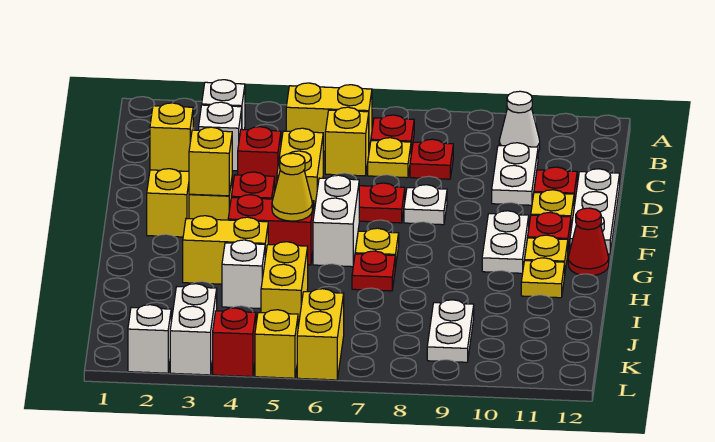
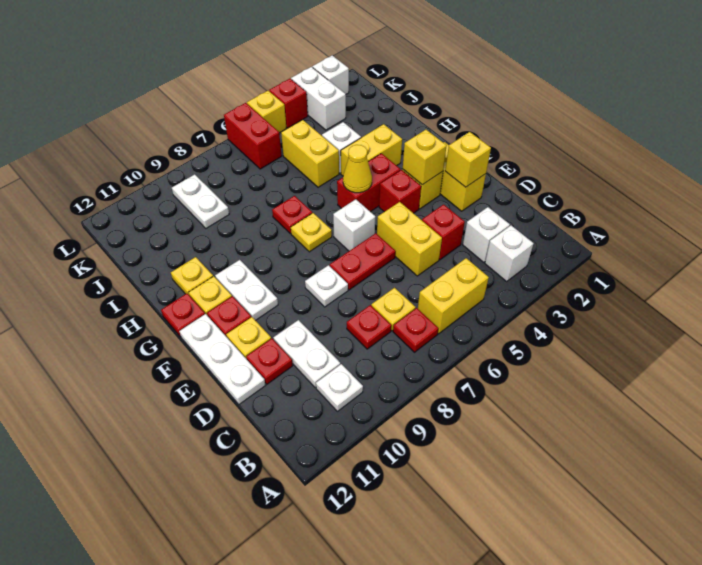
white 1x1 cone [499,91,540,152] -> white 1x1 plate [316,364,363,411]
yellow 1x1 brick [325,107,369,176] -> none
white 1x2 brick [313,175,359,267] -> white 1x1 brick [333,199,375,251]
red 1x1 cone [568,208,609,276] -> red 1x1 plate [161,294,205,337]
yellow 1x2 brick [297,289,344,380] -> red 1x2 brick [224,103,282,169]

